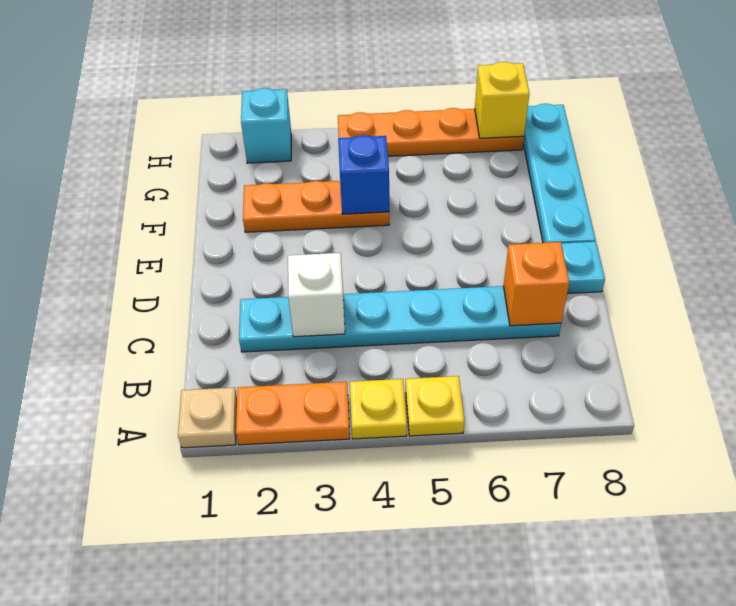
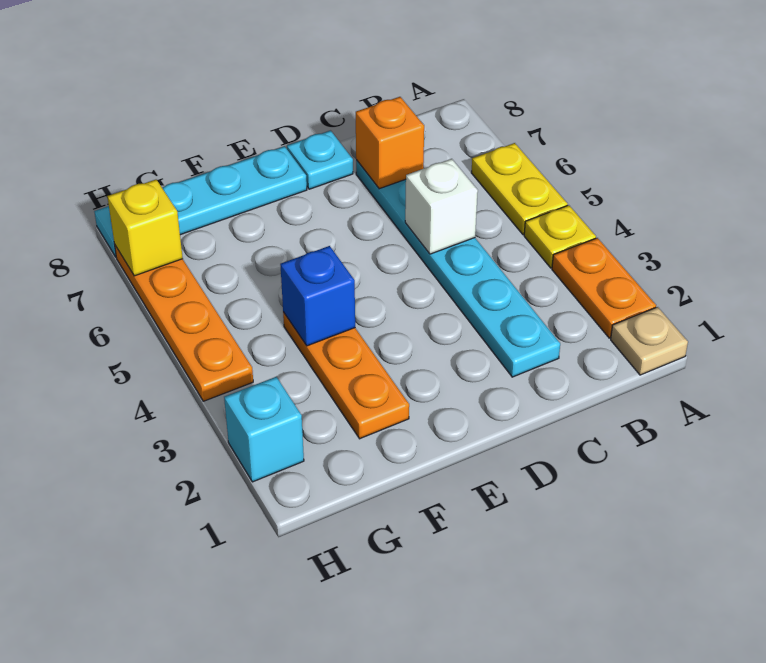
yellow 1x1 plate [406,376,464,436] -> yellow 1x2 plate [471,143,567,235]
white 1x1 brick [288,253,345,337] -> white 1x1 brick moved to [405,159,478,254]

